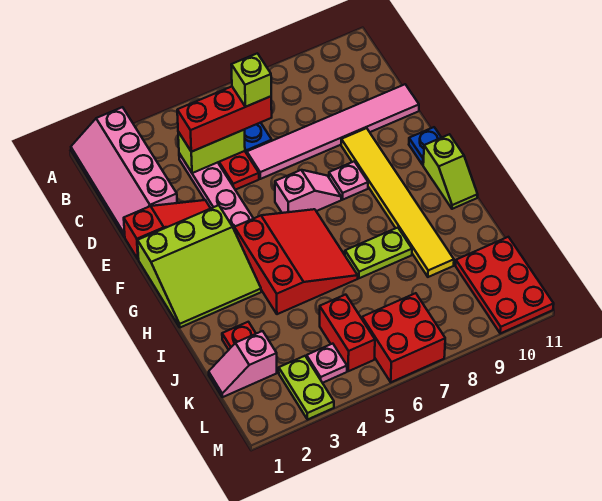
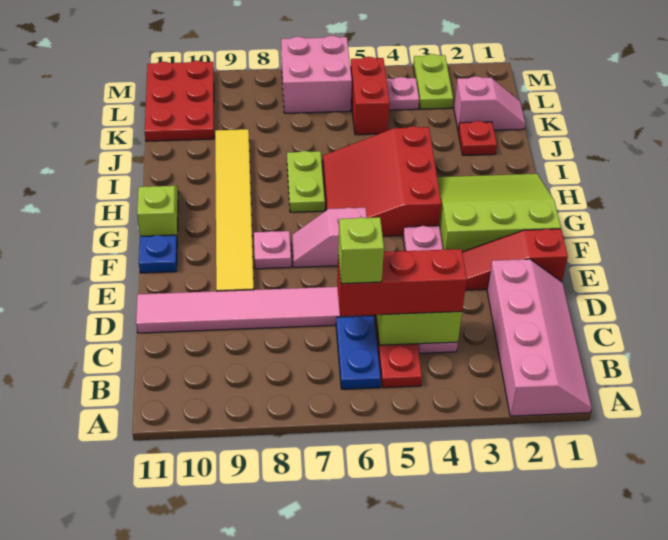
lime 1x2 plate [345,228,412,278] -> lime 1x2 plate turned to [287,151,325,212]
red 2x2 brick [362,293,445,382] -> pink 2x2 brick [281,36,352,113]

